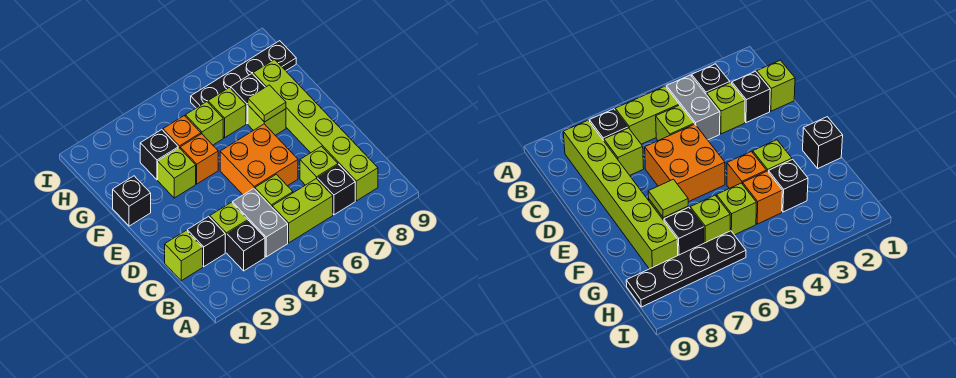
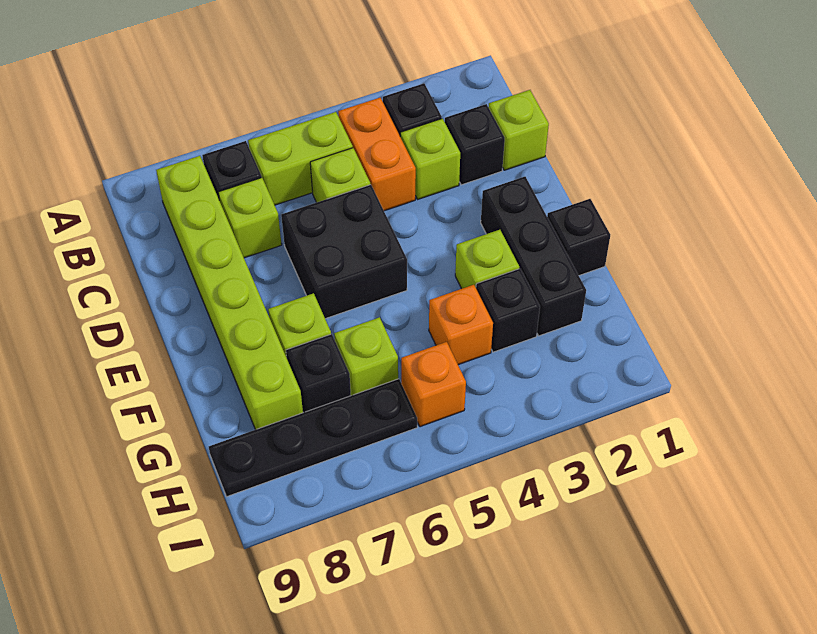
grey 1x2 brick [232,188,288,257] -> orange 1x2 brick [338,98,416,211]
orange 2x2 brick [220,124,298,195] -> black 2x2 brick [281,185,407,319]
none -> black 1x3 brick [481,177,586,336]
orange 1x1 brick [180,134,218,184] -> orange 1x1 brick moved to [401,342,466,427]
lime 1x1 tile [248,85,286,122] -> none
lime 1x1 brick [185,102,223,145] -> none

